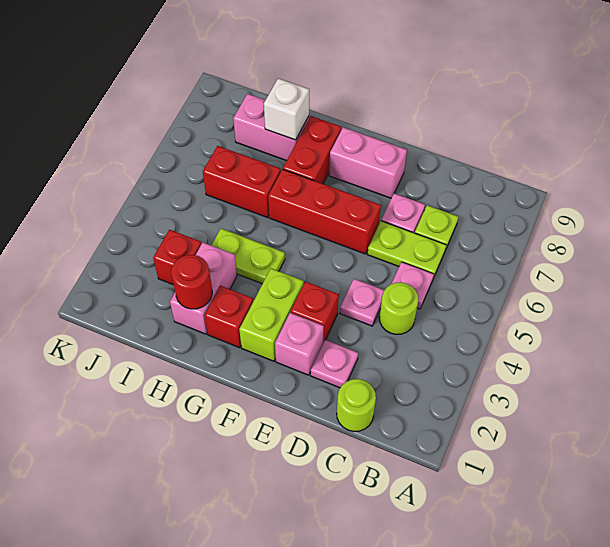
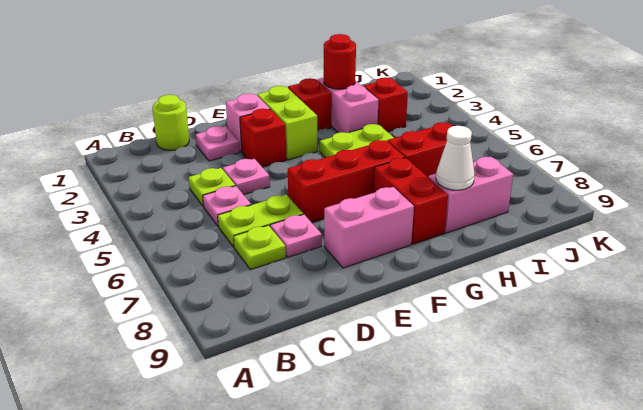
lime 1x1 round brick [379,282,419,335] -> lime 1x1 plate [189,168,235,206]
white 1x1 brick [264,78,309,140] -> white 1x1 cone [436,126,475,190]

